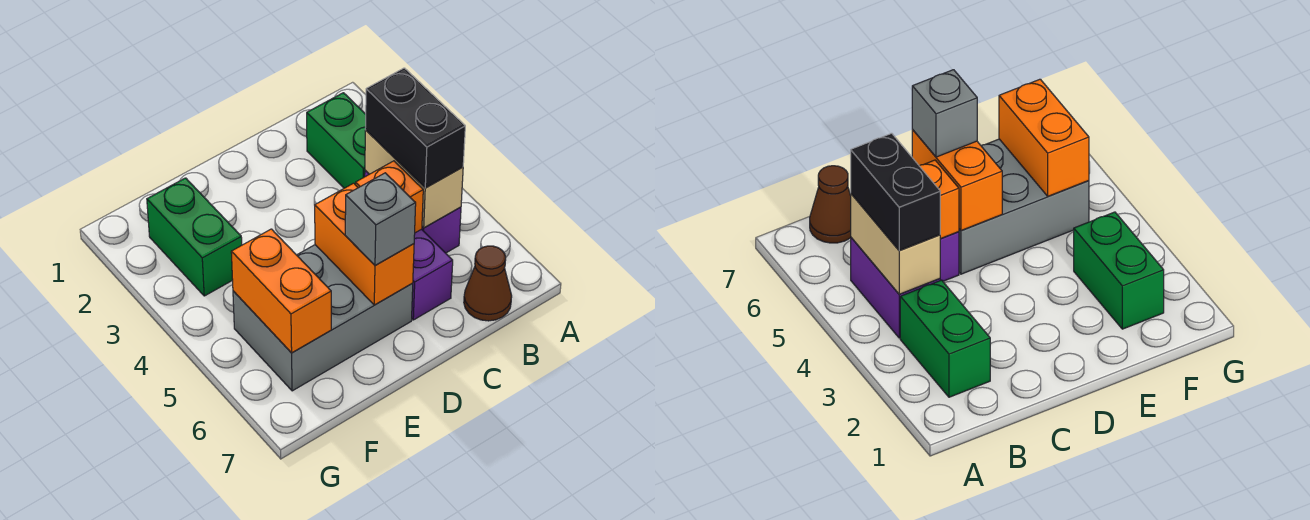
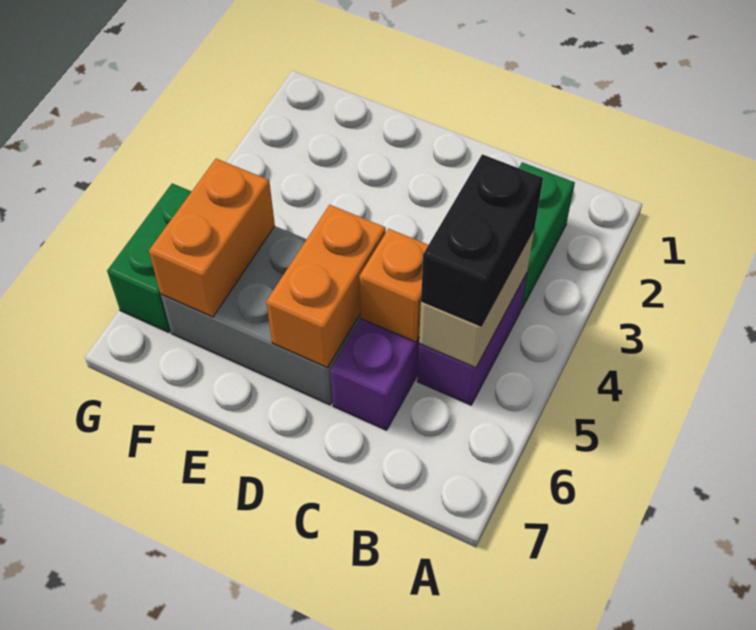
brown 1x1 cone [464,246,512,321] -> none
grey 1x1 brick [345,173,416,265] -> none
green 1x2 brick [147,178,242,296] -> green 1x2 brick moved to [107,183,192,332]

